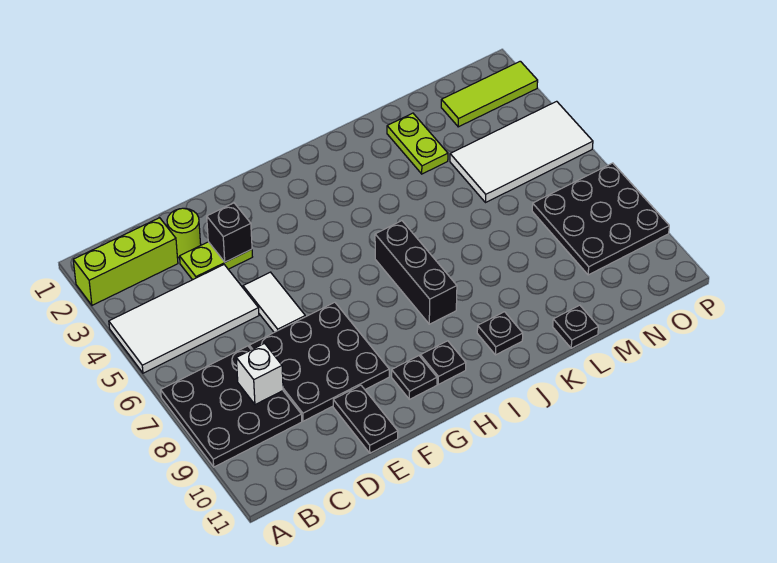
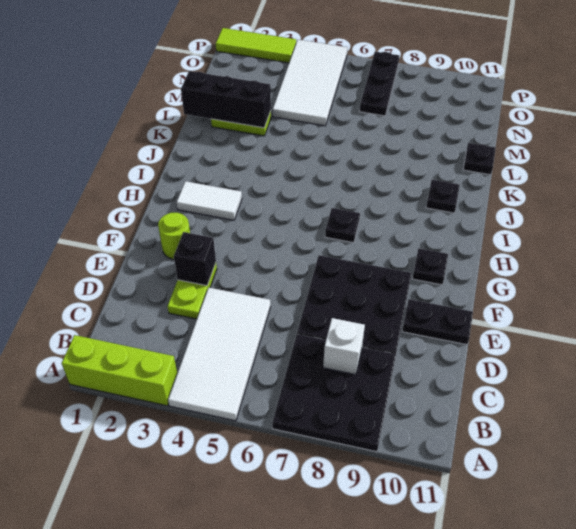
lime 1x3 brick [73,218,178,305] -> lime 1x3 brick turned to [62,335,177,406]
lime 1x1 round brick [167,208,201,258] -> lime 1x1 round brick moved to [158,213,190,259]
white 1x2 tile [243,272,305,332] -> white 1x2 tile moved to [177,181,242,220]
black 1x1 plate [420,341,466,384] -> black 1x1 plate moved to [325,208,360,243]
black 1x3 brick [375,221,457,324] -> black 1x3 brick moved to [181,71,271,128]
lime 1x3 tile [441,61,538,127] -> lime 1x3 tile turned to [216,28,296,63]
black 3x3 plate [532,163,669,275] -> black 1x3 plate [360,52,399,116]

